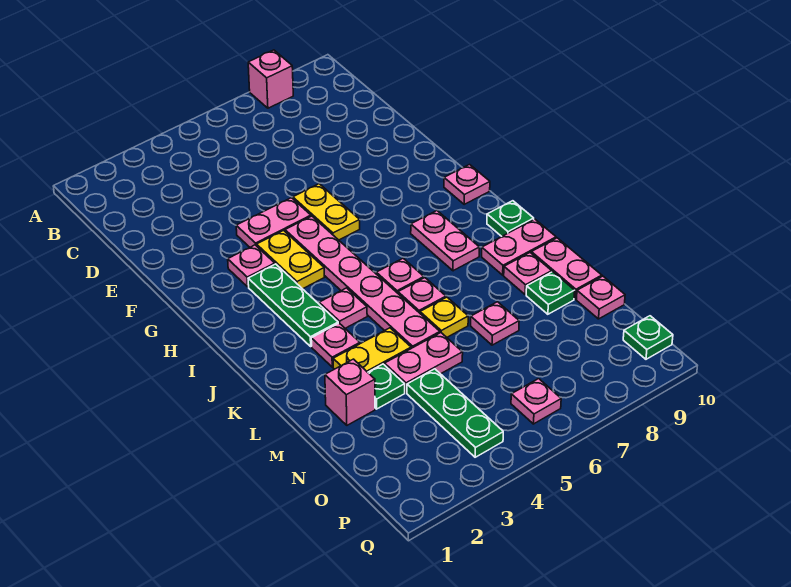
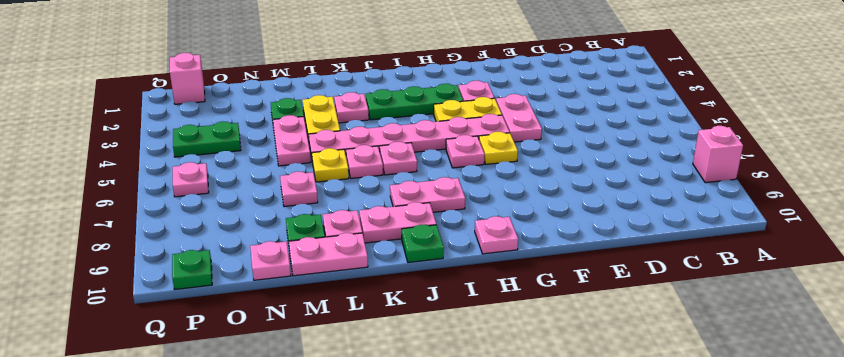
yellow 1x2 plate [293,184,360,240] -> yellow 1x1 plate [479,132,518,164]
pink 1x1 plate [319,288,367,328] -> pink 1x1 plate moved to [446,135,484,168]
pink 1x2 plate [482,219,556,275] -> pink 1x2 plate turned to [359,202,436,243]
pink 1x1 brick [325,359,375,425] -> pink 1x1 brick moved to [170,53,205,104]
green 1x3 plate [407,369,503,457] -> green 1x2 plate [173,122,241,157]

